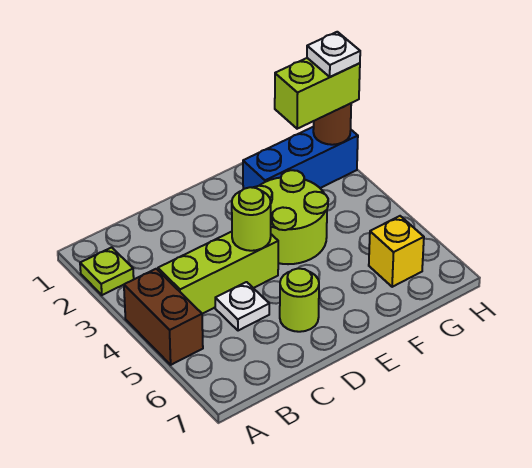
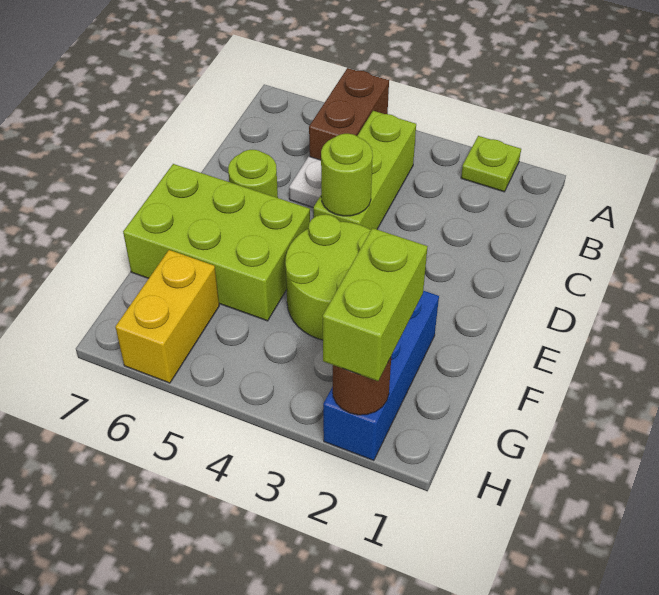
brown 1x2 brick [124,269,203,365] -> brown 1x2 brick turned to [309,68,389,160]
none -> lime 2x3 brick [123,164,310,321]
yellow 1x1 brick [369,216,424,287] -> yellow 1x2 brick [115,250,219,383]
white 1x1 plate [307,32,360,77] -> none

